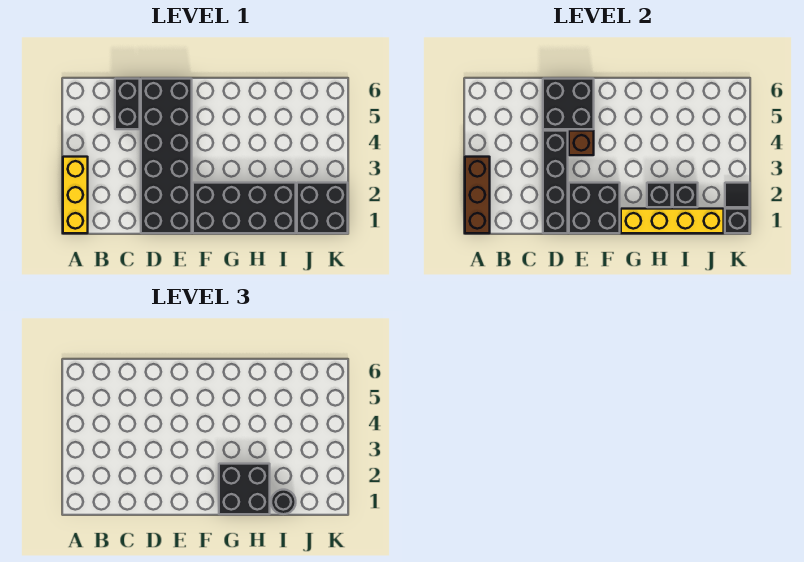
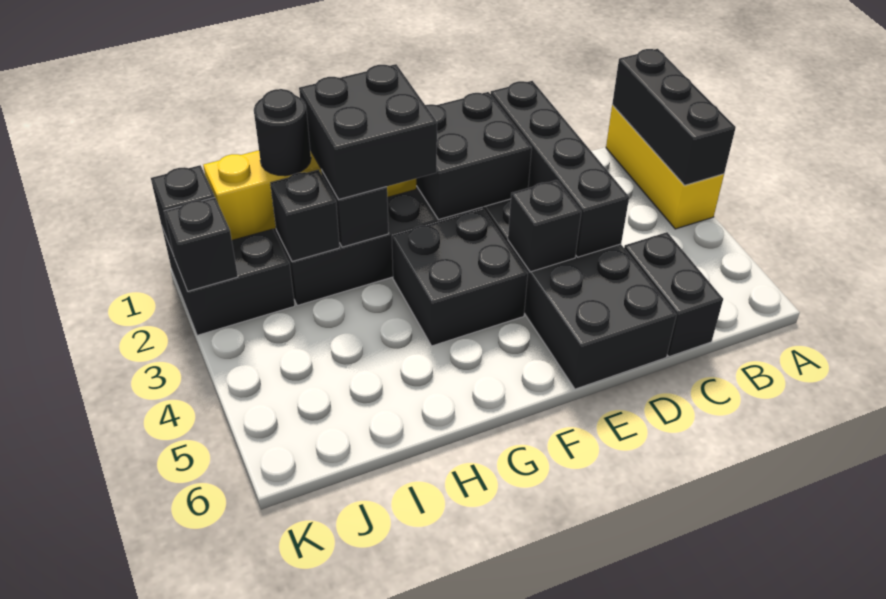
brown 1x3 brick [465,157,490,233] -> black 1x3 brick [612,49,736,185]
black 2x2 brick [543,79,594,129] -> black 2x2 brick moved to [392,209,528,346]
brown 1x1 brick [569,131,594,155] -> black 1x1 brick [508,180,581,272]
black 1x1 tile [725,183,750,207] -> black 1x1 brick [164,198,238,291]

